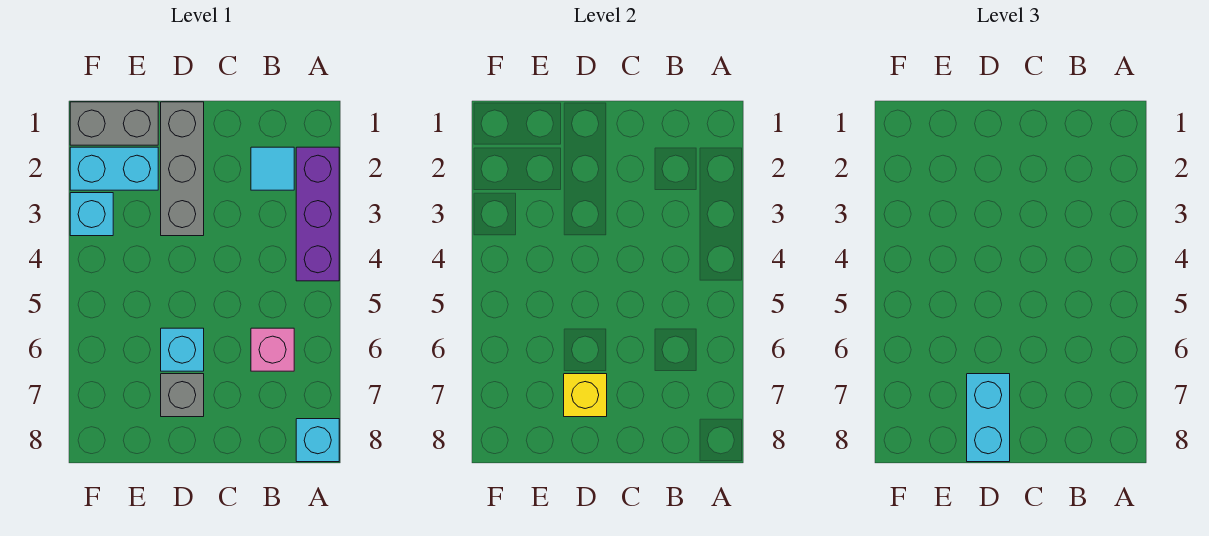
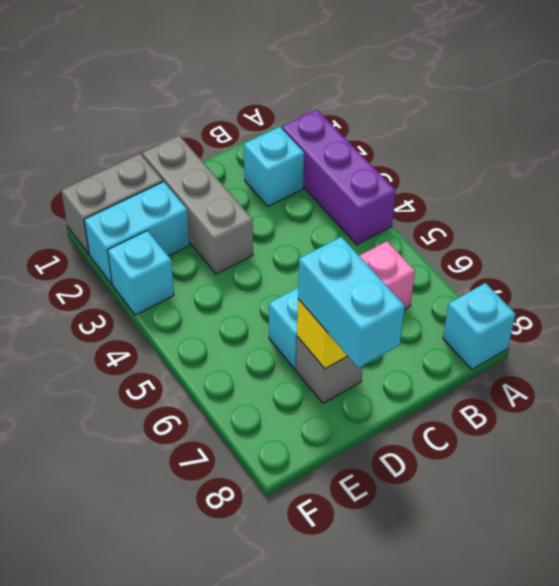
cyan 1x1 tile [251,147,294,190] -> cyan 1x1 brick [244,127,304,206]

